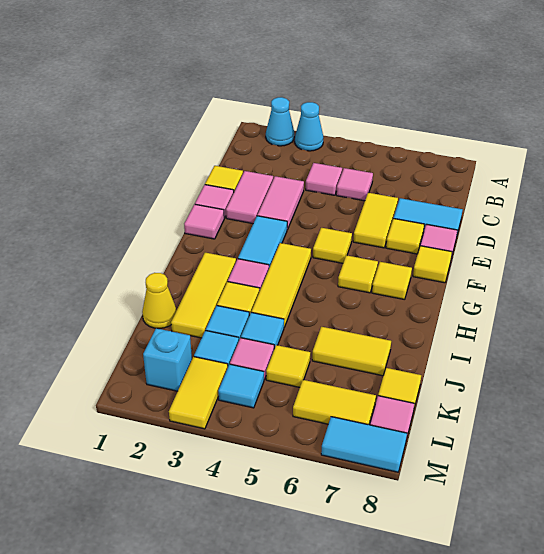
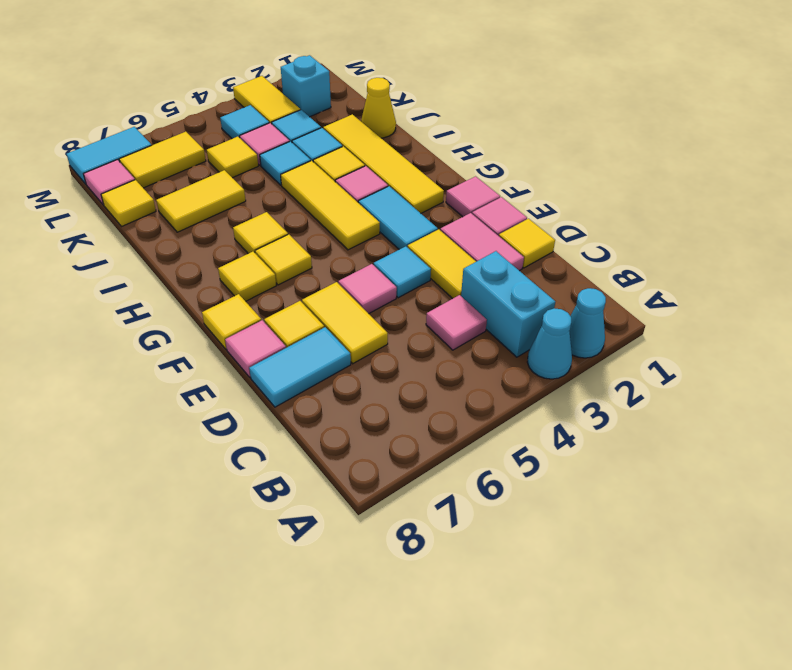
none -> cyan 1x2 brick [461,251,555,357]
pink 1x1 tile [336,168,373,201] -> pink 1x1 tile moved to [338,264,397,314]
pink 1x2 tile [257,176,304,230] -> yellow 1x2 tile [408,229,476,299]
none -> cyan 1x1 tile [374,246,431,298]
yellow 1x1 tile [313,228,352,263] -> yellow 1x1 tile moved to [233,212,288,254]
yellow 1x3 tile [171,253,236,338] -> yellow 1x4 tile [323,114,444,213]

